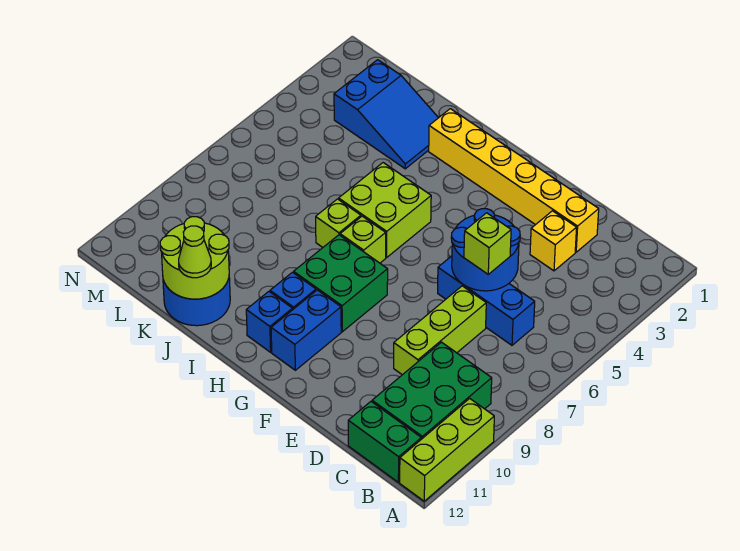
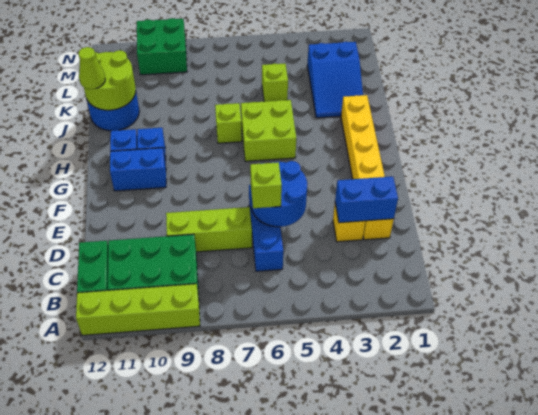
lime 1x3 brick [400,398,494,501] -> lime 1x4 brick [76,284,200,335]
none -> blue 1x2 brick [335,177,398,223]
green 2x2 brick [294,235,388,332] -> green 2x2 brick moved to [137,18,187,75]
lime 1x1 brick [340,216,386,263] -> lime 1x1 brick moved to [262,63,288,102]

